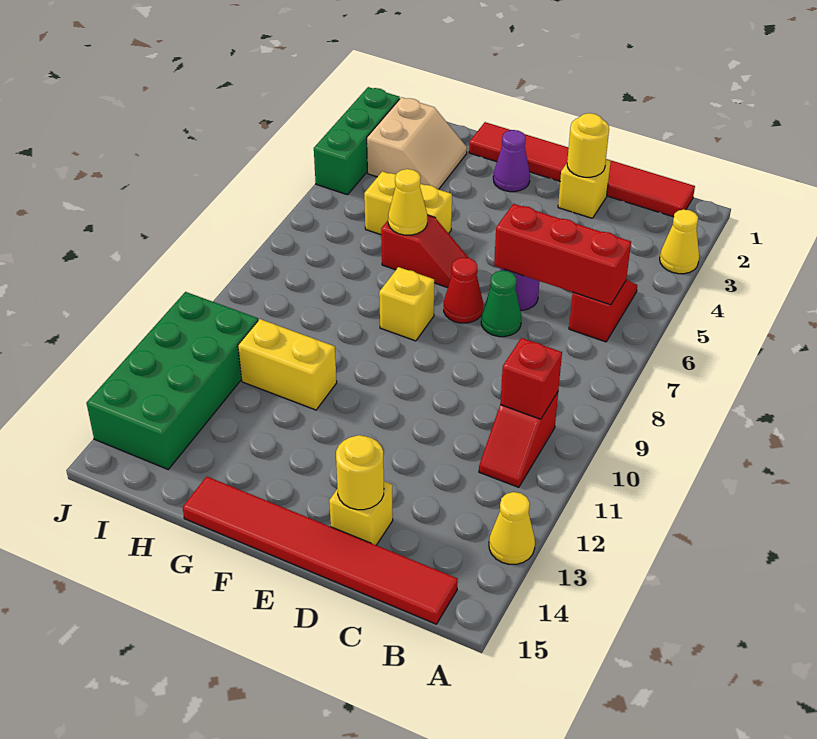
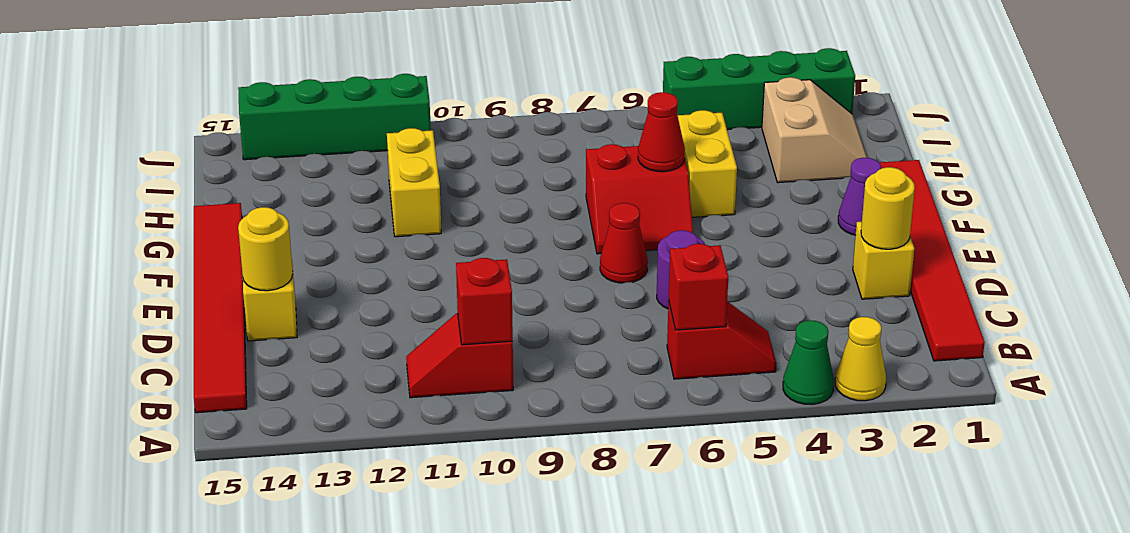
yellow 1x1 cone [489,492,535,564] -> none
red 1x3 brick [494,204,631,305] -> red 1x1 brick [669,244,728,330]
green 1x1 cone [481,270,521,337] -> green 1x1 cone moved to [783,320,834,405]
red 1x2 slope [381,215,469,288] -> red 2x2 slope [586,144,693,254]
yellow 1x1 brick [379,267,434,341] -> none
yellow 1x1 cone [388,169,427,235] -> red 1x1 cone [638,92,685,172]
tan 2x2 slope [367,97,467,189] -> tan 2x2 slope turned to [762,77,867,183]
green 2x4 brick [87,292,258,469] -> green 1x4 brick [238,74,431,160]
green 1x3 brick [314,87,400,195] -> green 1x4 brick [663,48,855,130]

